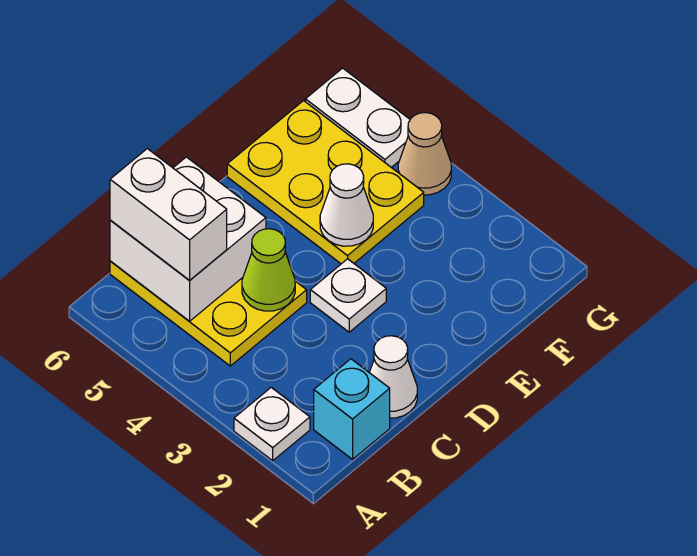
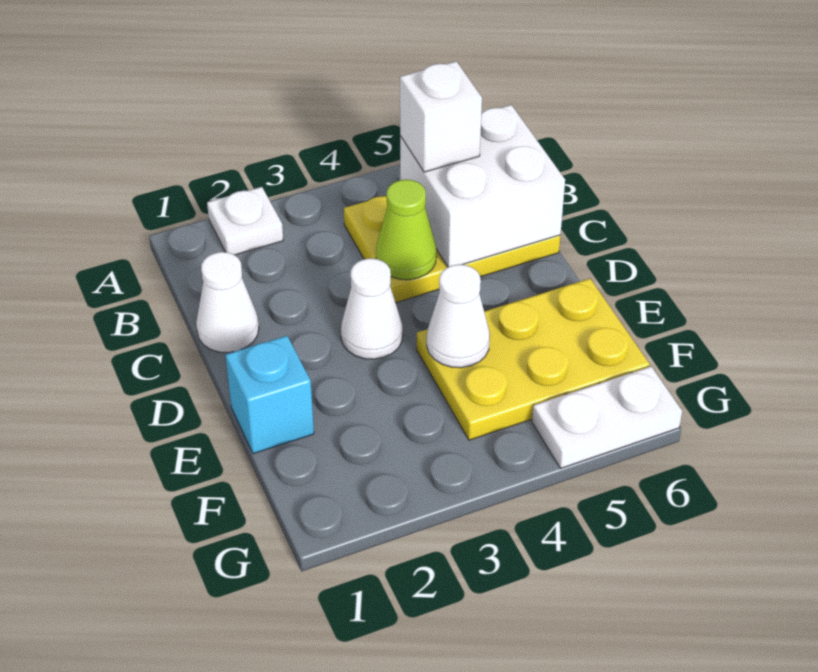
cyan 1x1 brick [314,359,390,459] -> cyan 1x1 brick moved to [225,336,314,454]
white 1x2 brick [110,149,227,280] -> white 1x1 brick [400,61,482,172]
white 1x1 plate [310,259,386,332] -> white 1x1 cone [341,258,403,359]
tan 1x1 cone [398,113,451,195] -> none

